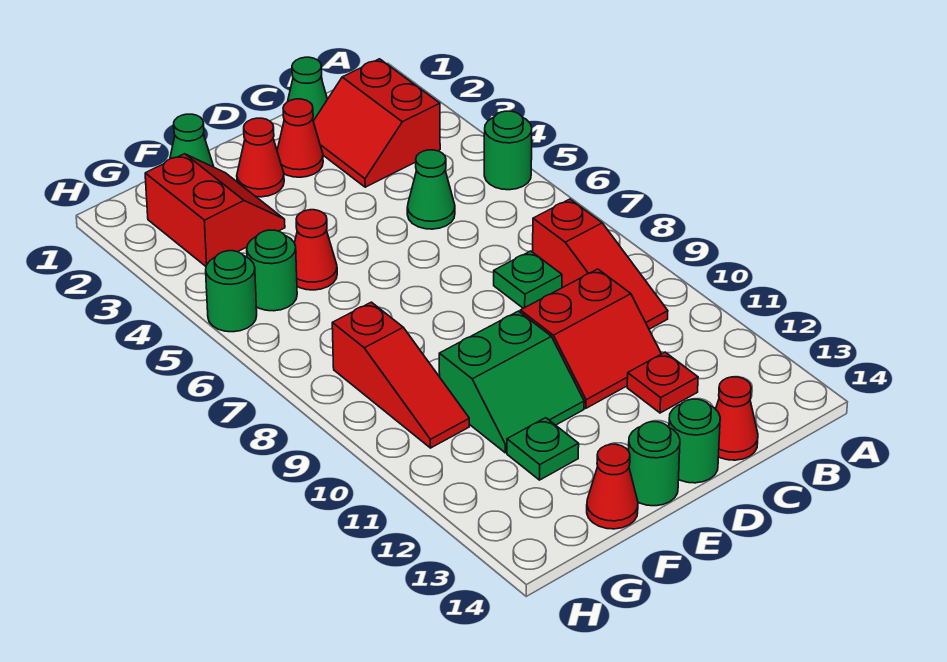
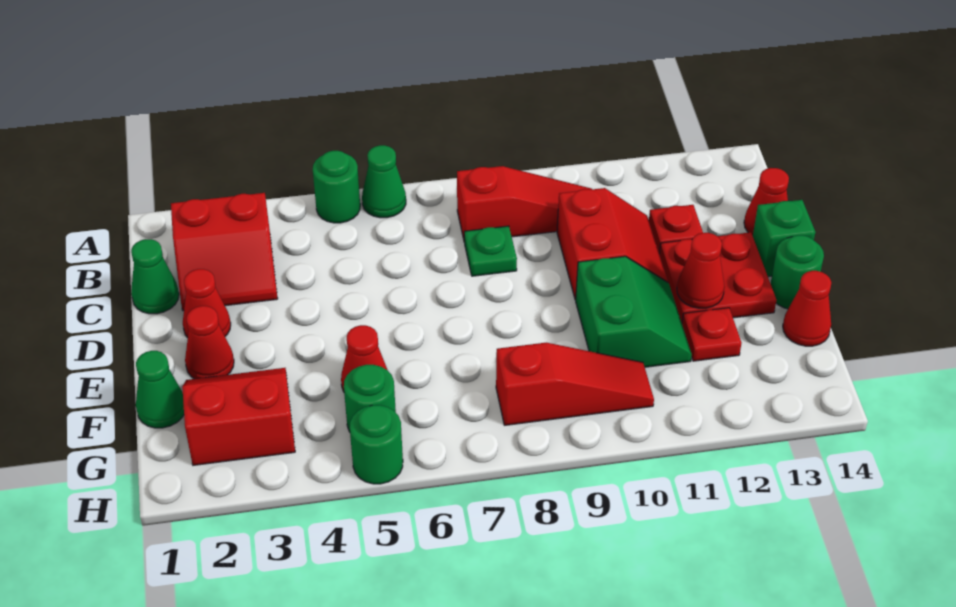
green 1x1 cone [407,150,455,229] -> green 1x1 cone moved to [362,145,406,218]
none -> red 2x2 plate [659,232,776,322]
green 1x1 round brick [669,399,720,483] -> green 1x1 brick [753,200,816,277]
none -> red 1x1 cone [677,233,724,308]
green 1x1 plate [507,418,579,480] -> red 1x1 plate [682,308,741,361]

